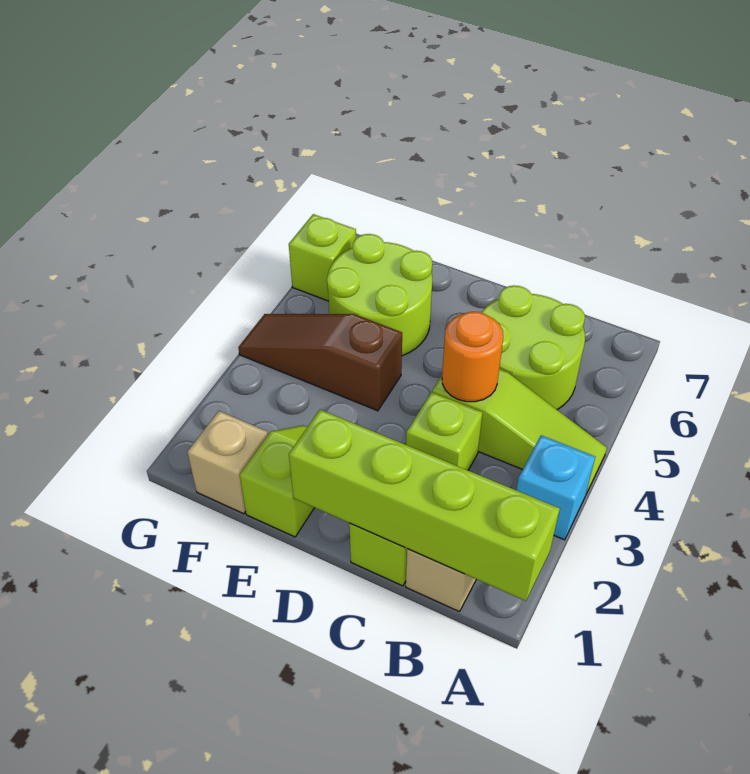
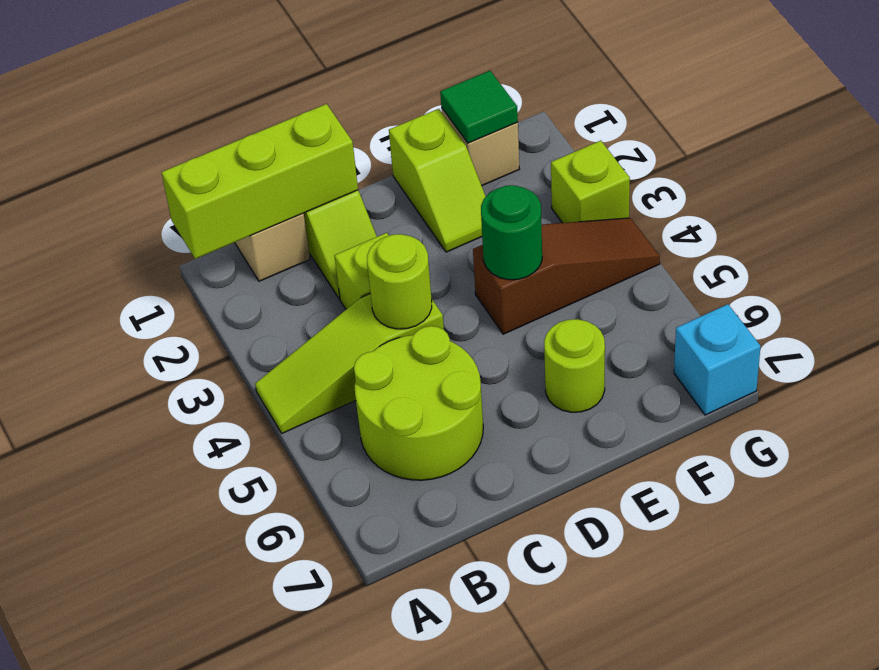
lime 1x4 brick [289,410,560,601] -> lime 1x3 brick [161,104,358,259]
cyan 1x1 brick [517,435,595,540] -> cyan 1x1 brick moved to [674,304,761,415]
orange 1x1 round brick [442,312,503,402] -> lime 1x1 round brick [367,234,432,329]
none -> green 1x1 round brick [481,185,542,280]
lime 2x2 round brick [327,234,432,356] -> lime 1x1 round brick [544,319,605,412]
none -> green 1x1 tile [440,71,518,143]
lime 1x1 brick [289,214,356,301] -> lime 1x1 brick moved to [551,141,630,223]

